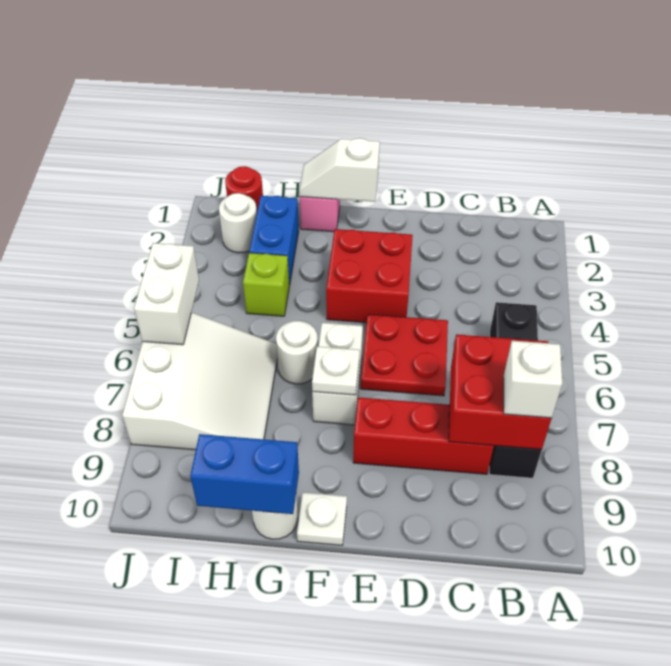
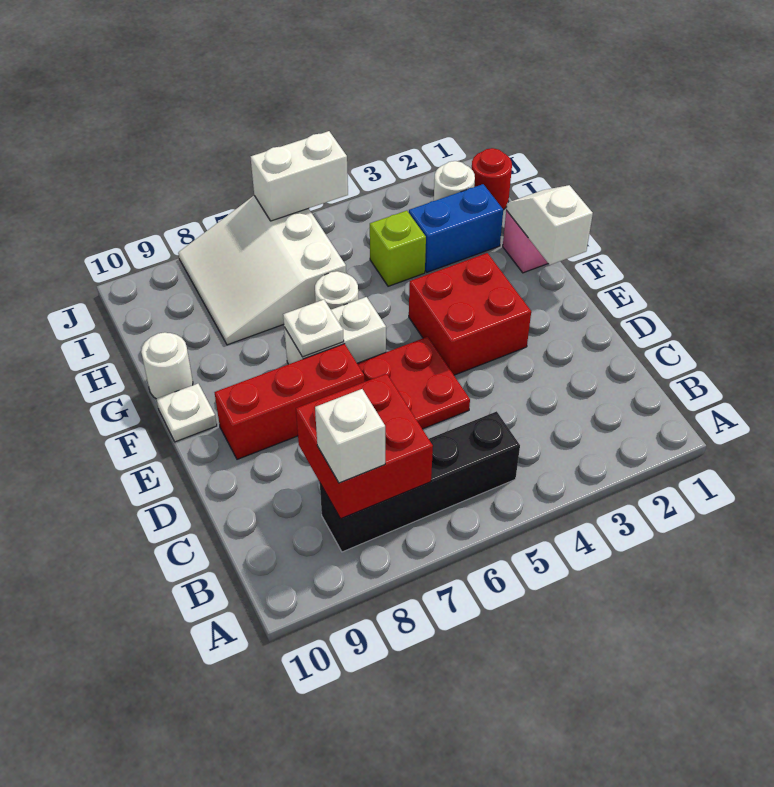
red 1x3 brick [353,397,494,474] -> red 1x3 brick turned to [214,344,364,459]
blue 1x2 brick [190,434,299,514] -> none
white 3x3 slope [122,313,278,450] -> white 3x3 slope turned to [178,196,346,345]

